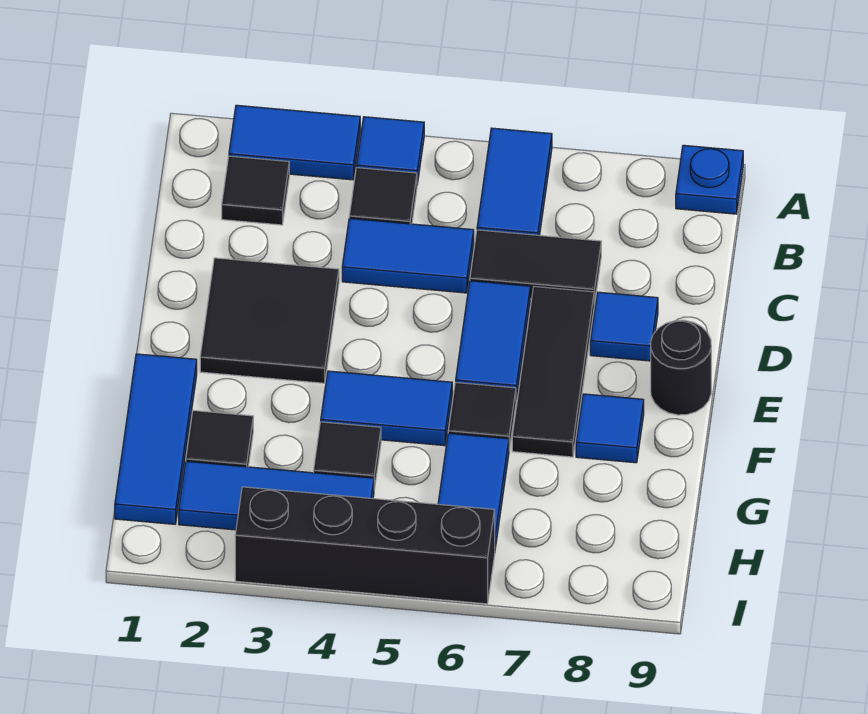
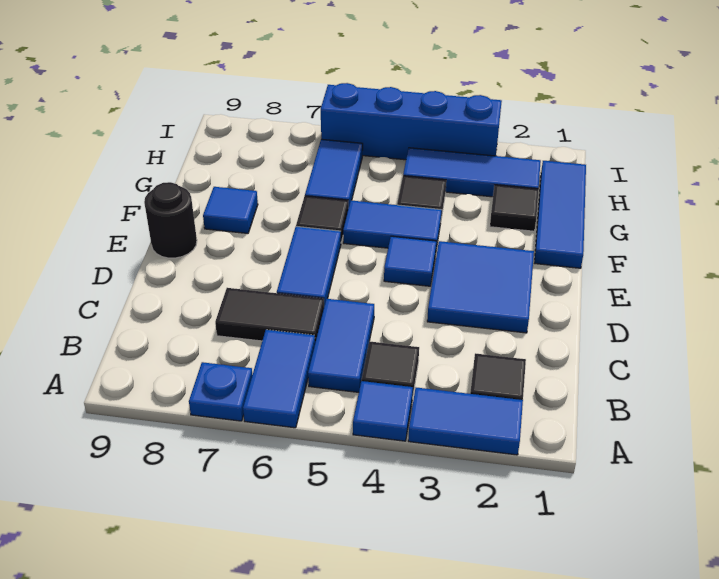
blue 1x1 plate [676,145,743,214] -> blue 1x1 plate moved to [189,362,252,421]
blue 1x2 tile [342,218,474,293] -> blue 1x2 tile turned to [308,299,374,392]
black 2x2 tile [200,258,339,383] -> blue 2x2 tile [427,241,534,333]
black 1x3 tile [512,287,594,457] -> none
blue 1x1 tile [590,292,658,361] -> blue 1x1 tile moved to [384,236,436,286]
black 1x4 brick [235,487,495,604] -> blue 1x4 brick [321,83,502,160]

